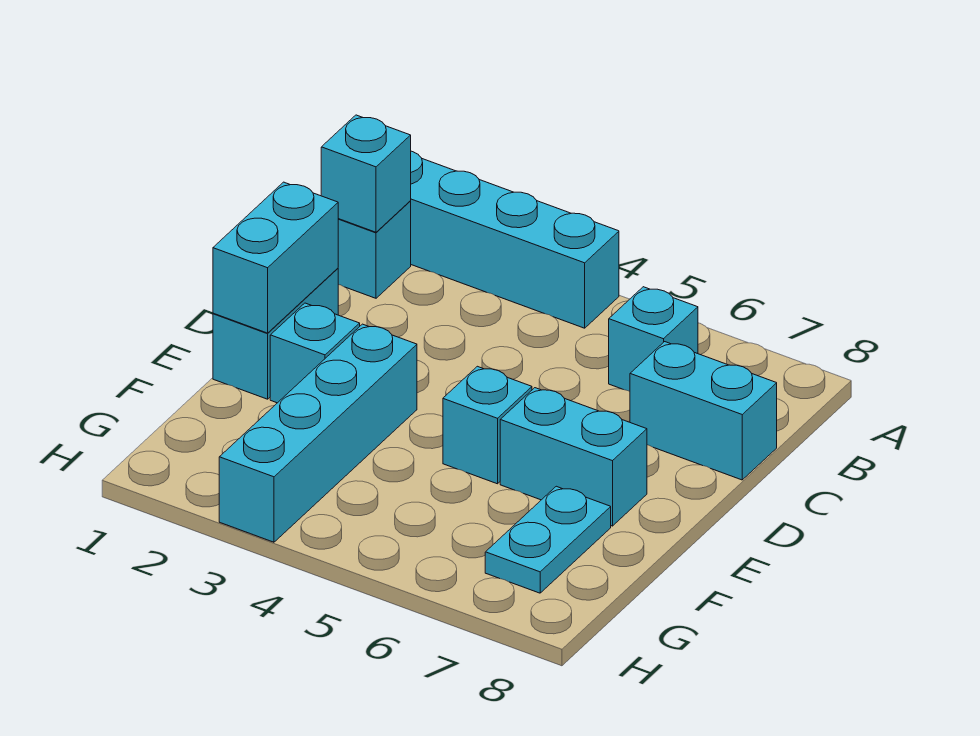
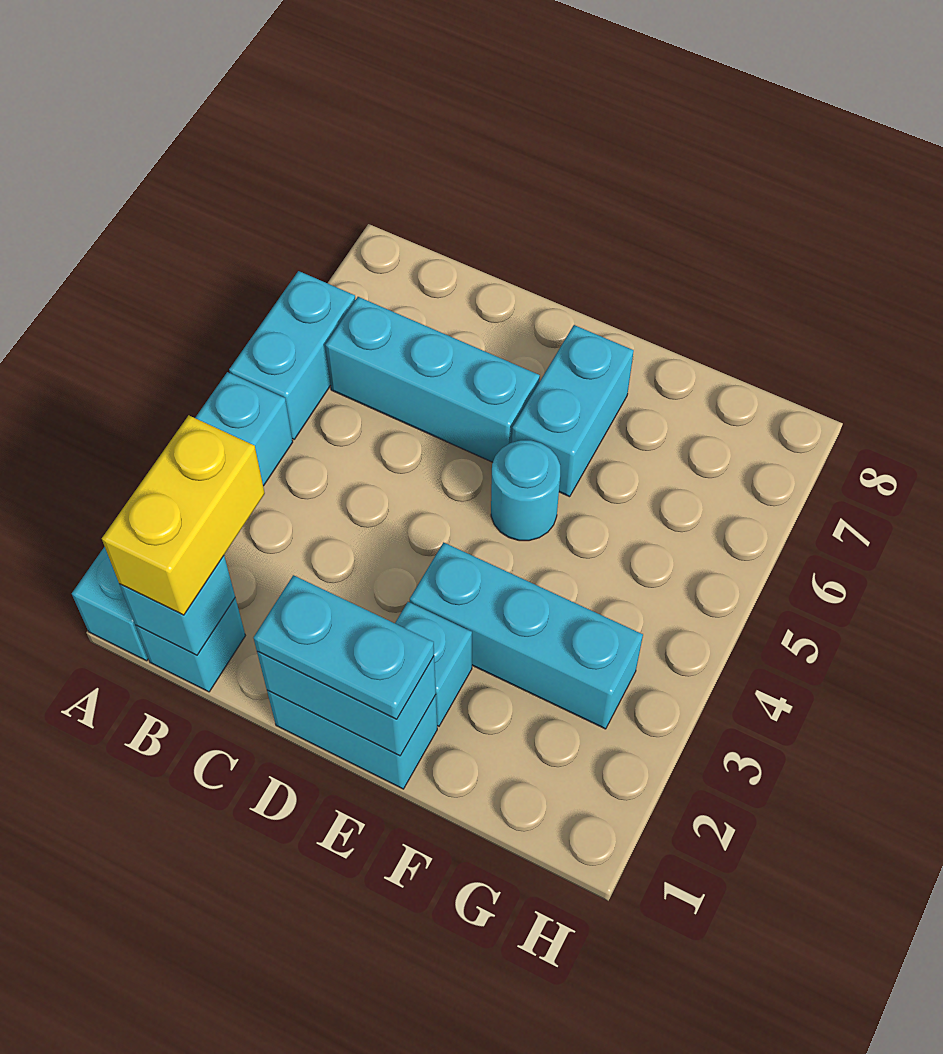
none -> yellow 1x2 brick [102,415,265,615]
cyan 1x1 brick [609,287,698,391] -> cyan 1x3 brick [325,297,540,462]
cyan 1x2 brick [630,342,777,480] -> cyan 1x2 brick moved to [229,271,355,439]
cyan 1x4 brick [219,324,417,542] -> cyan 1x3 brick [410,542,643,729]
cyan 1x1 brick [443,366,532,484] -> cyan 1x1 round brick [491,440,560,541]
cyan 1x2 plate [485,486,611,593] -> cyan 1x2 plate moved to [254,575,434,719]

